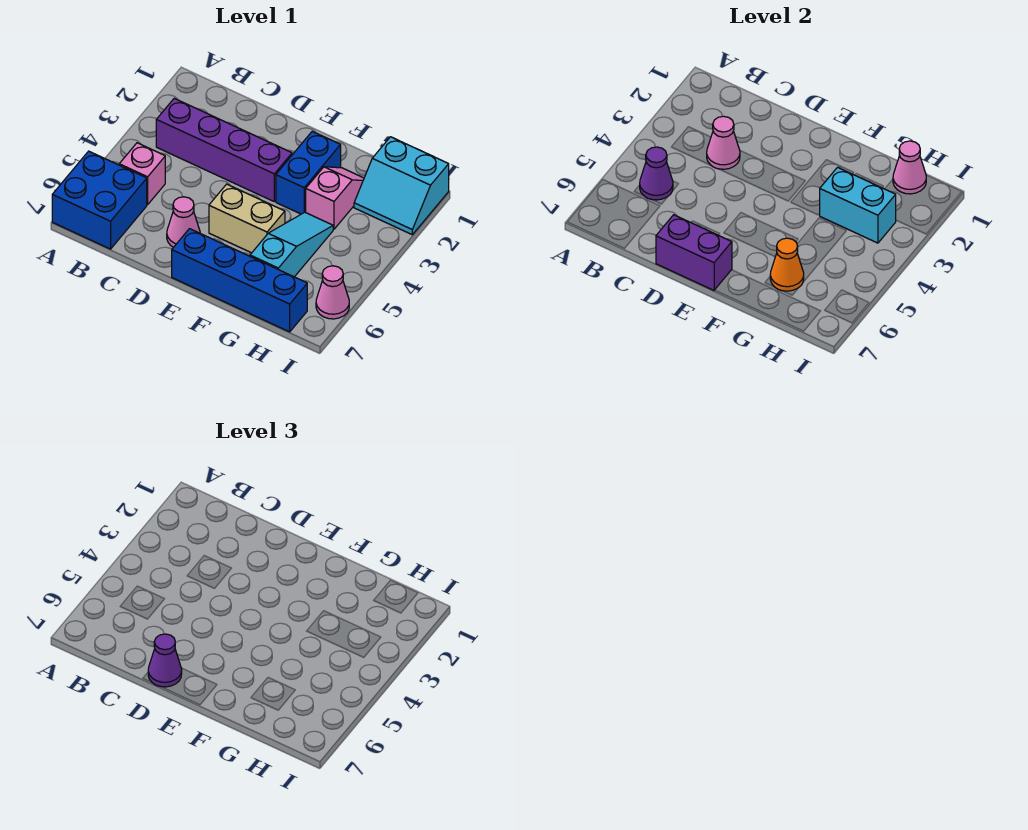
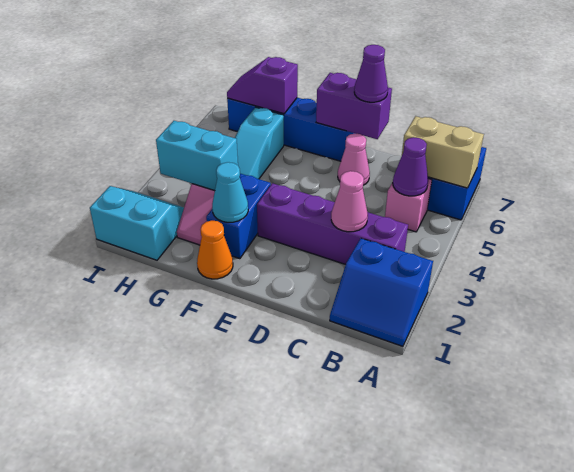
none -> blue 2x2 slope [330,238,433,346]
tan 1x2 brick [209,184,285,253] -> tan 1x2 brick moved to [402,116,484,188]
none -> cyan 1x1 cone [212,162,248,222]
orange 1x1 cone [770,238,804,291] -> orange 1x1 cone moved to [197,221,233,279]
none -> purple 1x2 slope [227,57,298,114]
pink 1x1 cone [893,141,926,194] -> none
pink 1x1 cone [316,266,349,319] -> none

